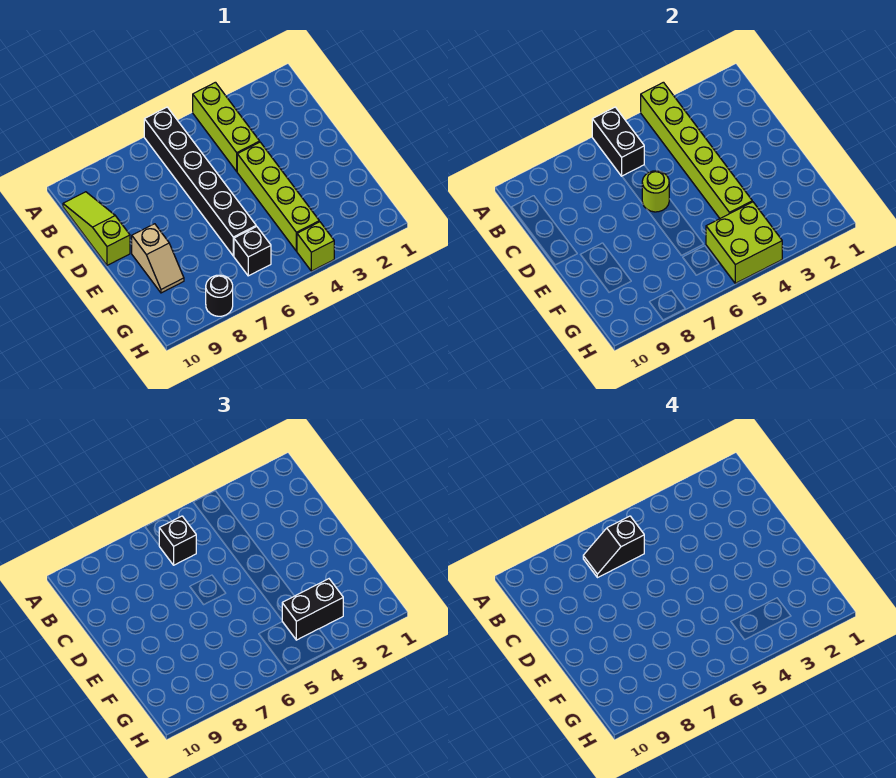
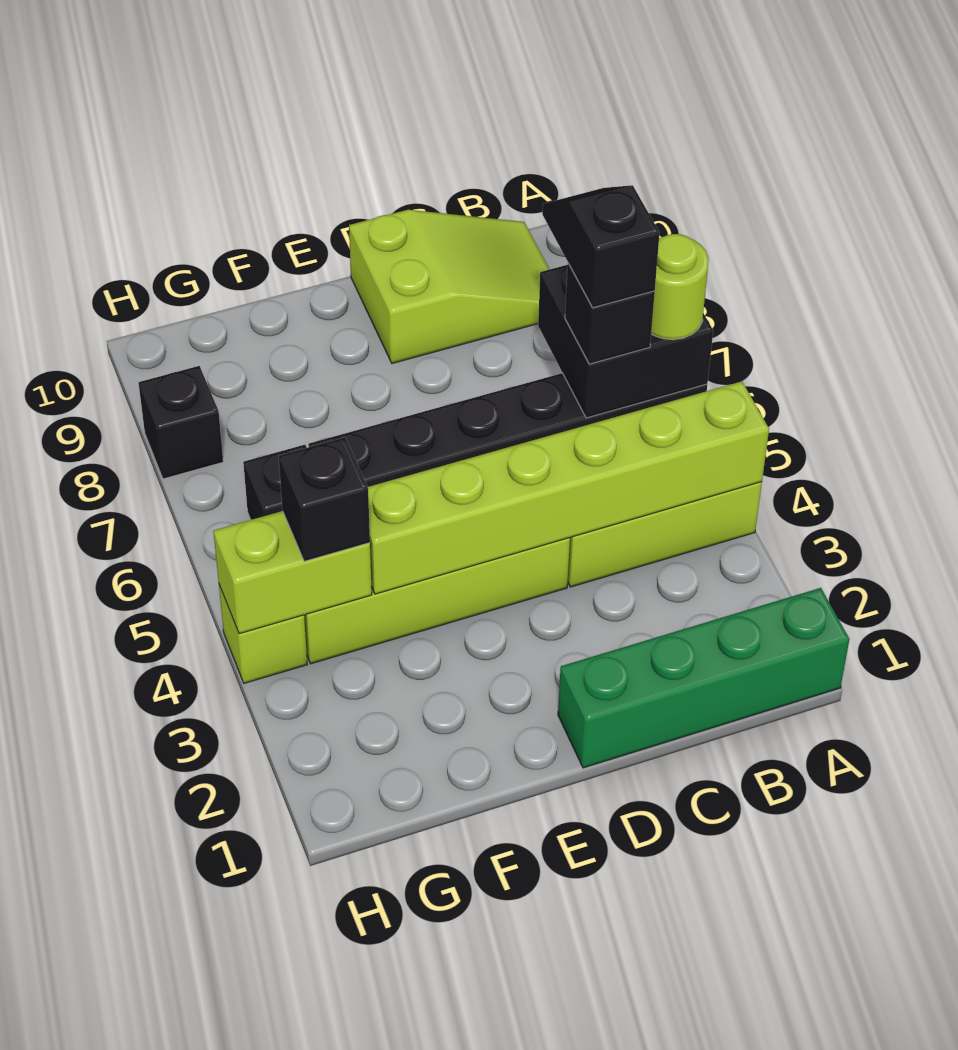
none -> green 1x4 brick [558,588,849,768]
black 1x2 brick [592,107,644,176] -> black 2x2 brick [538,265,713,418]
lime 1x3 slope [63,192,130,265] -> lime 2x3 slope [349,210,549,363]
lime 1x1 round brick [642,171,669,212] -> lime 1x1 round brick moved to [651,234,709,340]
tan 1x2 slope [132,224,184,293] -> none
black 1x2 brick [282,579,343,640] -> black 1x1 brick [279,437,370,561]
lime 2x2 brick [706,202,782,283] -> lime 1x2 brick [214,511,372,634]
black 1x1 round brick [206,275,233,316] -> black 1x1 brick [138,366,223,479]

